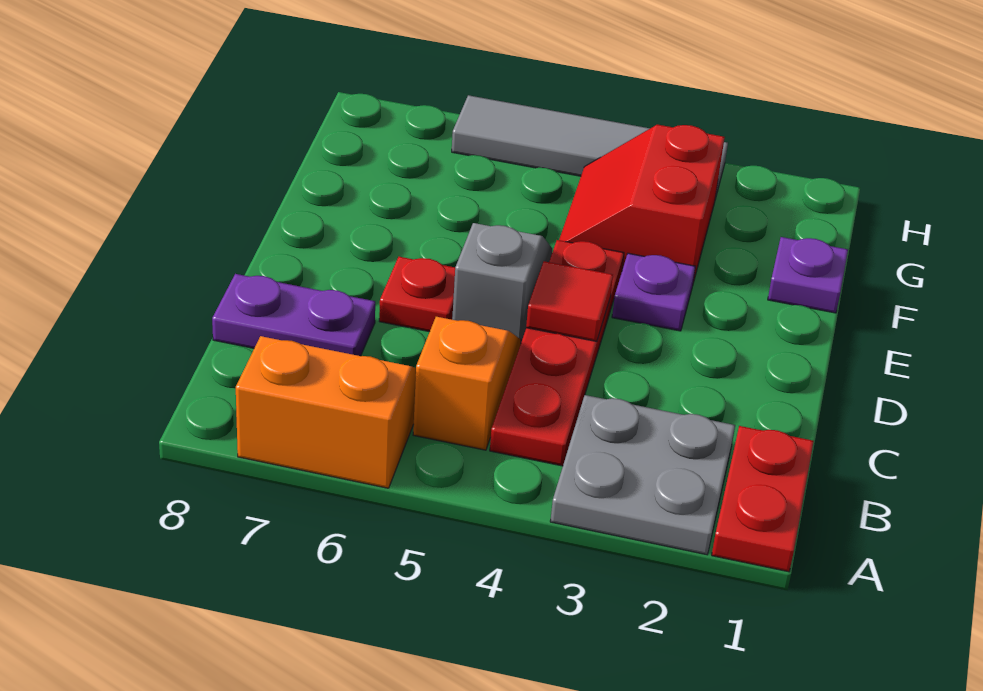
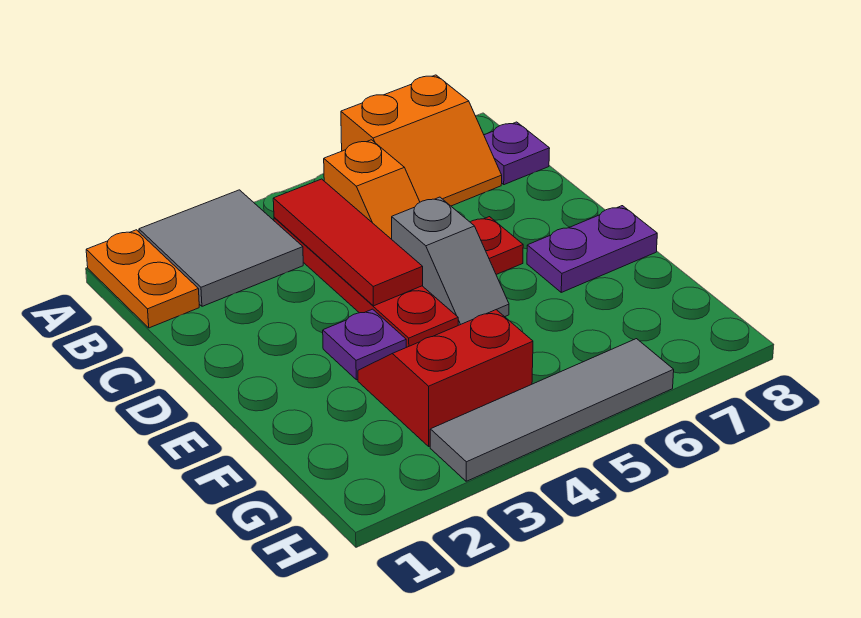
red 1x2 plate [712,426,814,572] -> orange 1x2 plate [86,230,199,328]
grey 2x2 plate [550,395,735,555] -> grey 2x2 tile [139,190,303,306]
purple 1x2 plate [212,274,375,356] -> purple 1x2 plate moved to [527,206,657,292]
red 1x1 tile [526,261,613,341] -> red 1x3 tile [273,179,423,306]
purple 1x1 plate [768,237,848,313] -> purple 1x1 plate moved to [484,122,550,185]
red 2x2 slope [559,125,725,283] -> red 2x2 slope turned to [358,310,533,446]

